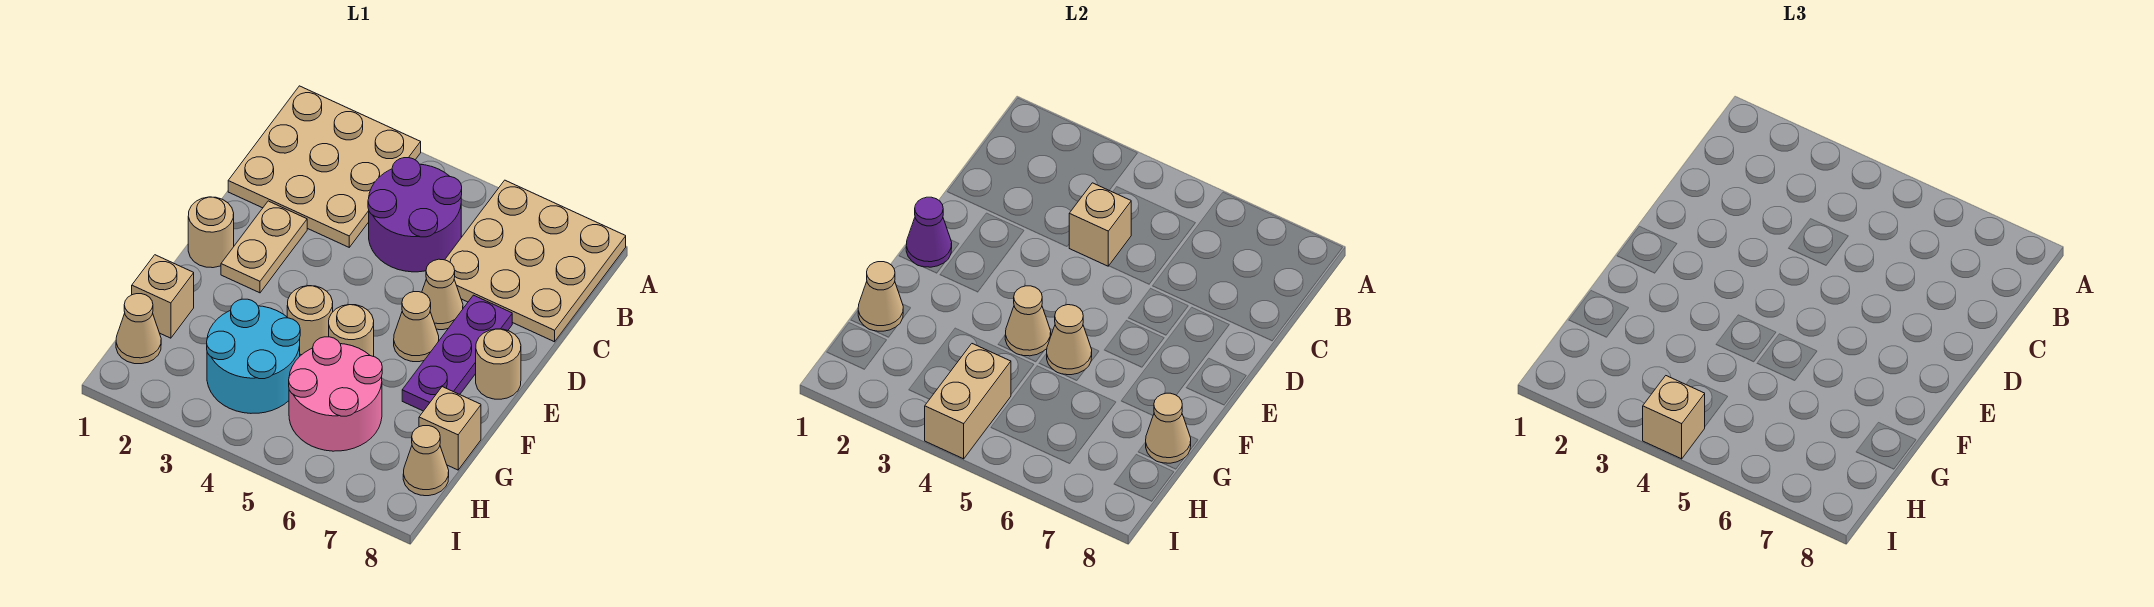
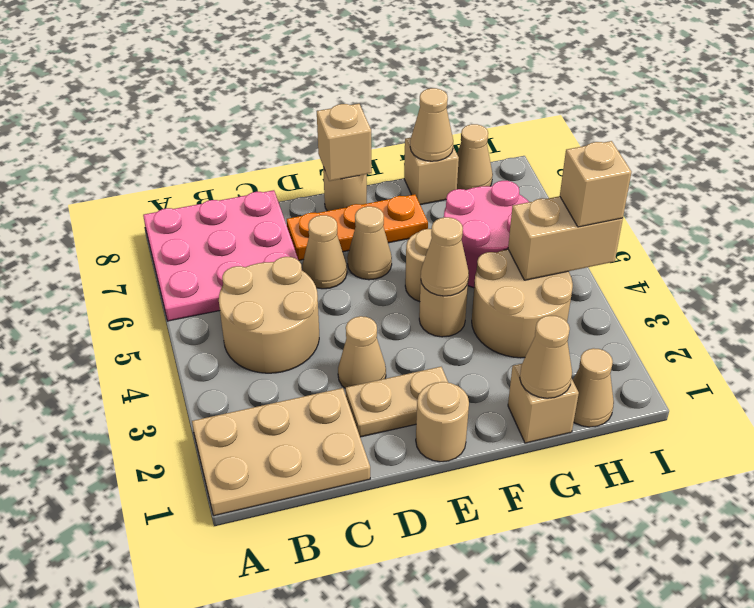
tan 3x3 plate [228,86,421,247] -> tan 2x3 plate [192,388,370,516]
tan 3x3 plate [445,180,626,342] -> pink 3x3 plate [143,190,298,321]
purple 2x2 round brick [368,158,462,272] -> tan 2x2 round brick [219,257,319,373]
tan 1x1 brick [1069,183,1131,266] -> tan 1x1 brick moved to [317,104,372,181]
purple 1x3 plate [402,295,512,411] -> orange 1x3 plate [287,194,428,260]
purple 1x1 cone [906,197,952,267] -> none
tan 1x1 cone [1047,305,1092,375] -> tan 1x1 cone moved to [338,316,386,388]
cyan 2x2 round brick [207,299,300,413] -> tan 2x2 round brick [472,249,573,358]

